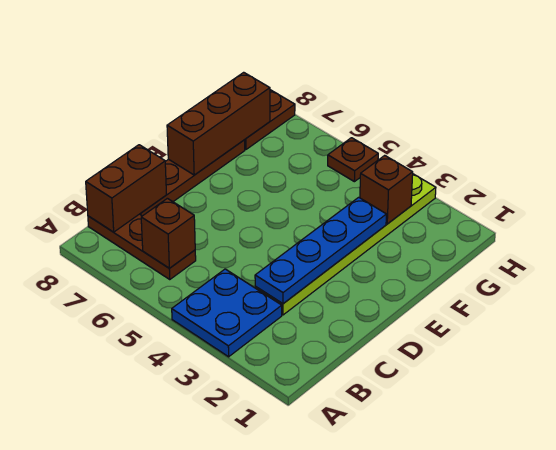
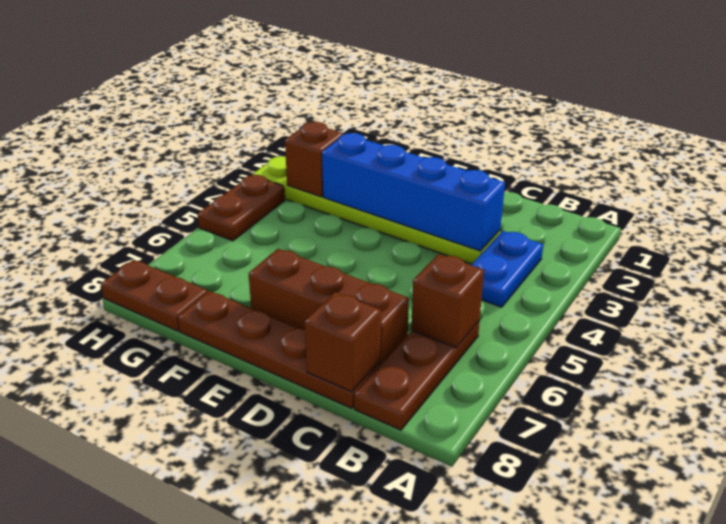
blue 2x2 plate [172,269,282,357] -> blue 1x2 plate [472,231,543,307]
brown 1x2 brick [86,145,167,232] -> brown 1x1 brick [305,292,381,392]
blue 1x4 plate [255,197,386,304] -> blue 1x4 brick [322,133,505,251]
brown 1x3 brick [167,72,270,175] -> brown 1x3 brick moved to [248,249,409,365]
brown 1x1 plate [328,138,378,182] -> brown 1x2 plate [198,175,285,241]

